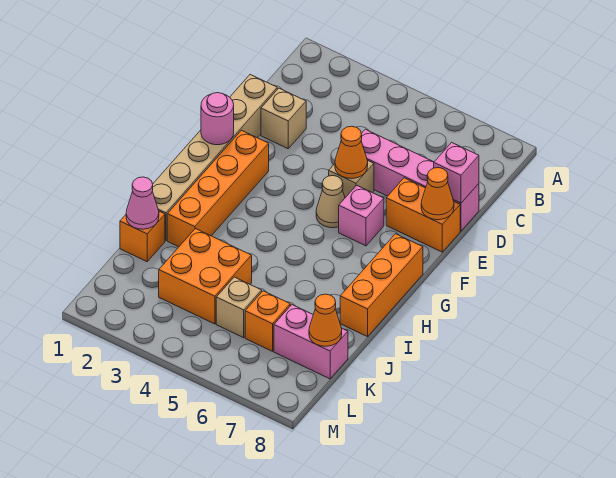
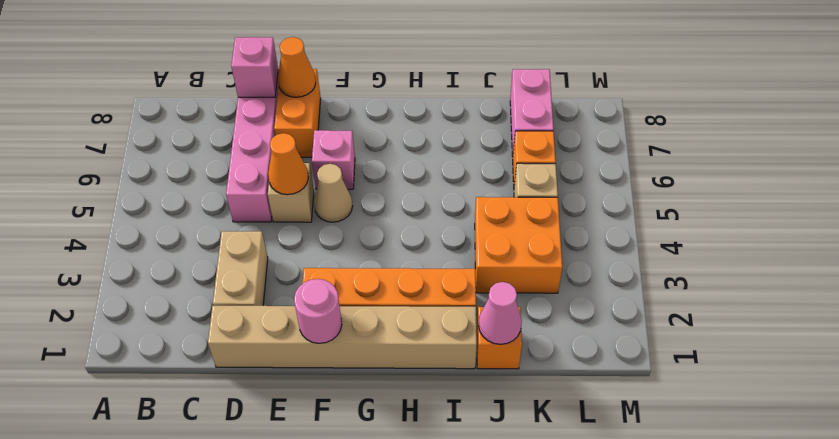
tan 1x1 brick [261,88,306,149] -> tan 1x2 brick [213,231,268,306]
orange 1x3 brick [340,234,423,337] -> none
orange 1x1 cone [309,294,342,346] -> none

